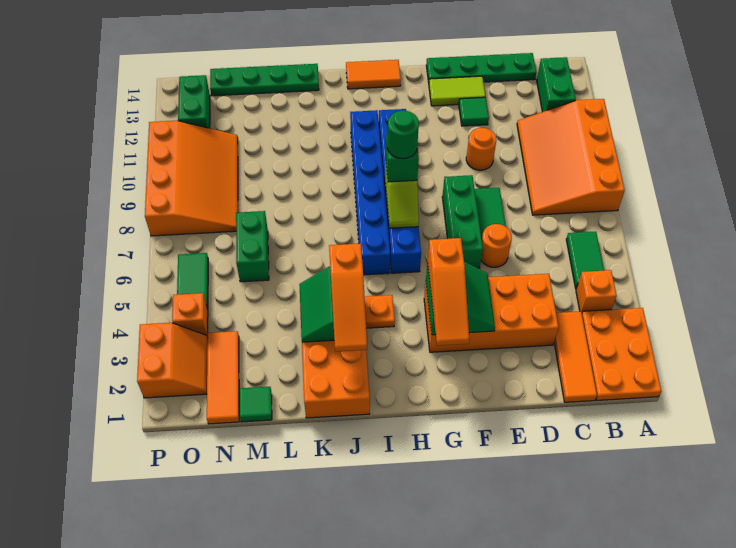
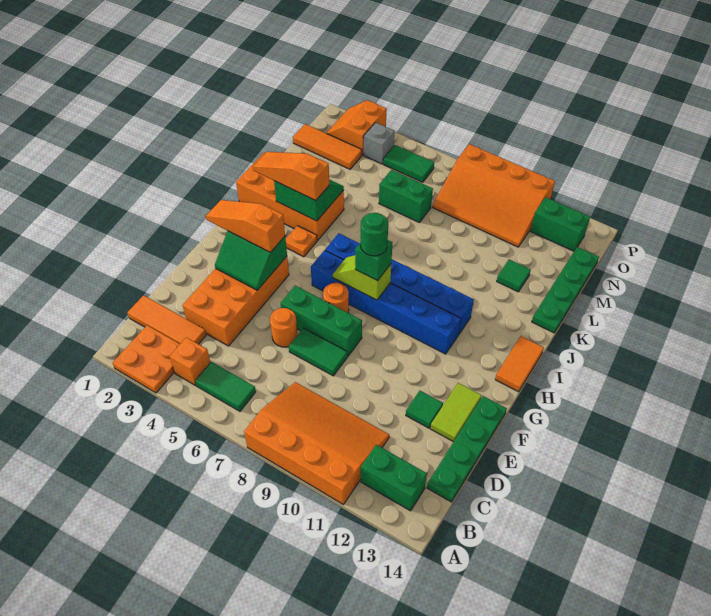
orange 2x3 plate [582,308,661,400] -> orange 2x2 plate [113,325,180,393]
orange 1x1 round brick [466,128,496,170] -> orange 1x1 round brick moved to [323,283,349,313]
green 1x1 tile [240,387,272,422] -> green 1x1 tile moved to [497,259,531,292]
orange 2x2 slope [137,323,208,398] -> orange 2x2 slope turned to [327,100,387,155]
orange 1x1 brick [172,293,208,337] -> grey 1x1 brick [363,123,395,164]

